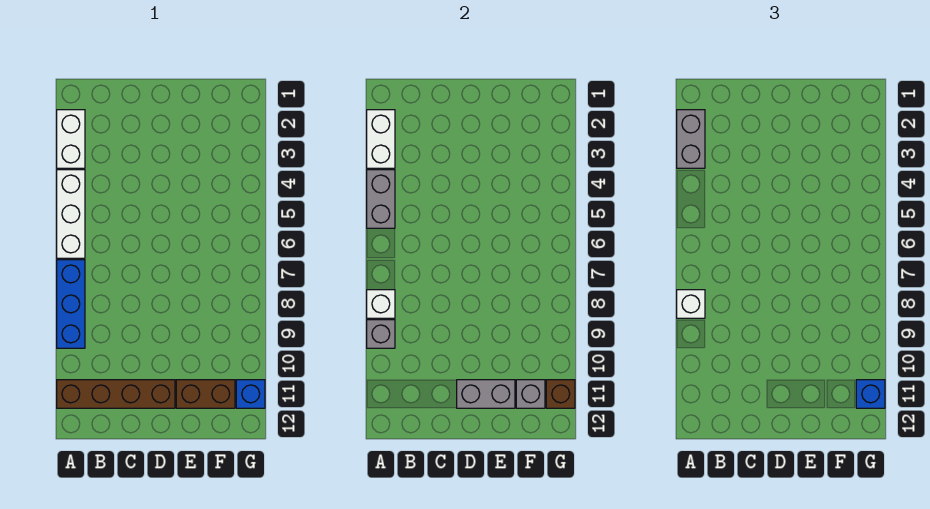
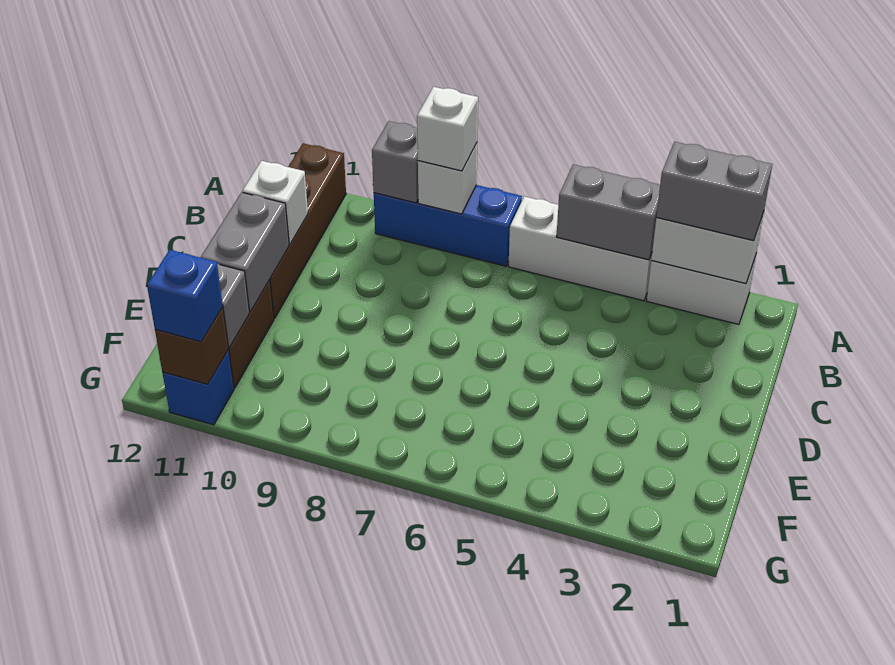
none -> white 1x1 brick [242,161,308,244]

